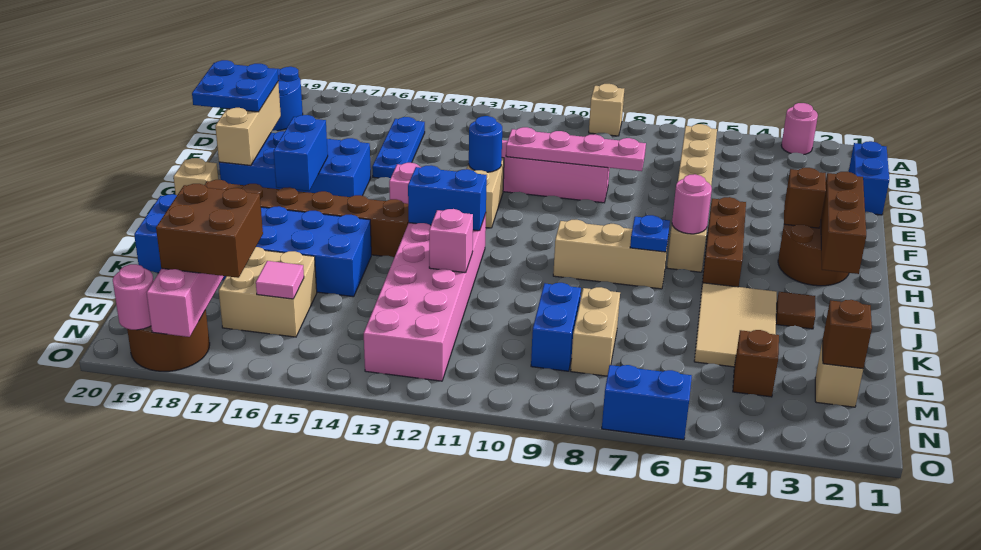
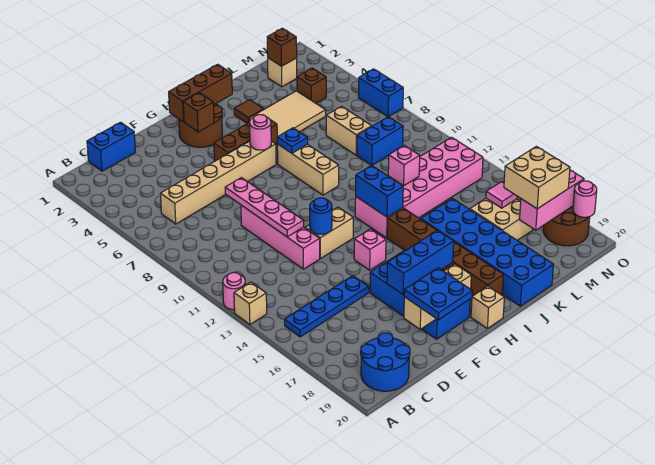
pink 1x1 round brick [781,103,818,154] -> pink 1x1 round brick moved to [223,273,246,310]
tan 1x1 brick [589,84,624,136] -> tan 1x1 brick moved to [234,282,267,324]
blue 1x3 plate [372,117,425,178] -> blue 1x4 plate [285,276,369,337]
blue 1x2 brick [274,115,328,191] -> blue 1x3 brick [387,230,454,294]
tan 1x2 brick [571,287,620,376] -> tan 1x2 brick turned to [326,106,372,155]
brown 2x2 brick [156,184,263,278] -> tan 2x2 brick [504,146,570,209]

